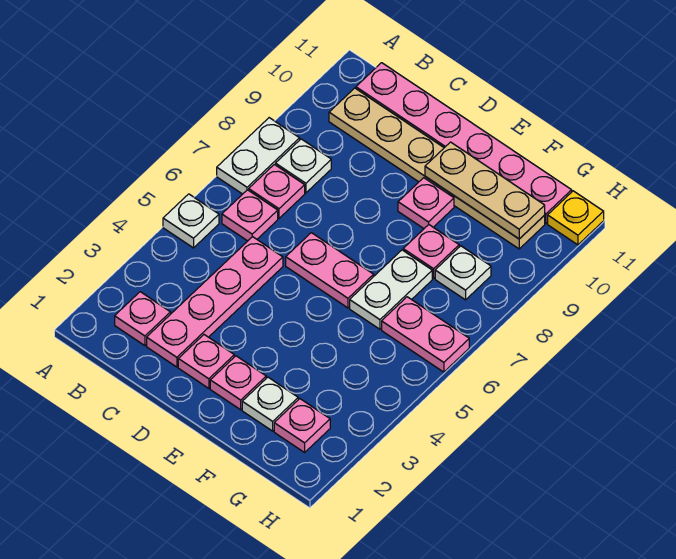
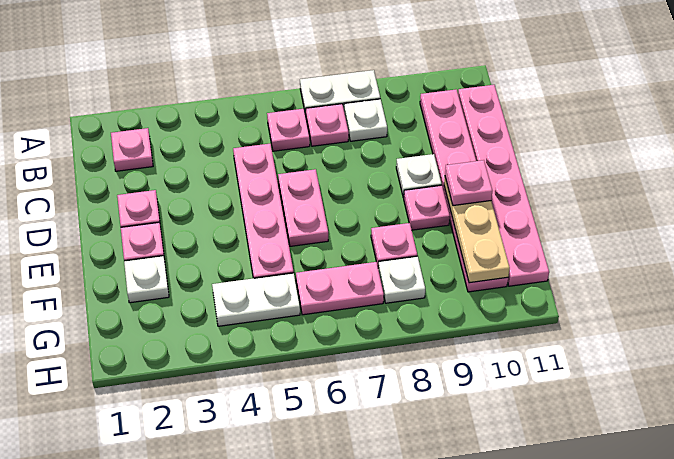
white 1x1 plate [163,194,219,248] -> white 1x1 plate moved to [396,154,442,198]
tan 1x6 plate [329,88,545,249] -> pink 1x6 plate [420,89,508,292]
pink 1x4 plate [147,237,283,367] -> pink 1x4 plate turned to [233,144,294,278]
white 1x2 plate [350,250,432,329] -> white 1x2 plate moved to [212,273,300,326]
pink 1x1 plate [274,399,330,452] -> pink 1x1 plate moved to [445,160,492,206]
pink 1x2 plate [382,297,469,372] -> pink 1x2 plate turned to [296,262,384,315]
yellow 1x1 plate [548,191,604,245] -> none

